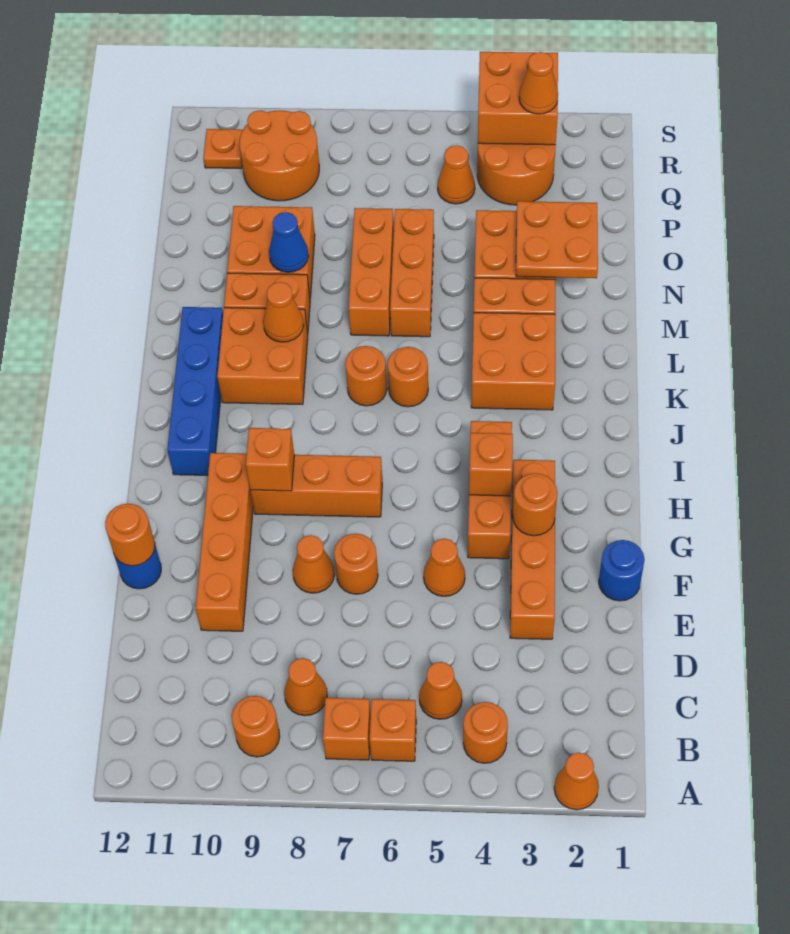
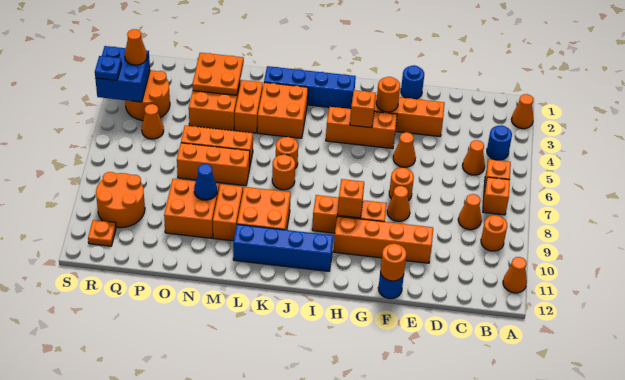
orange 1x1 round brick [463,702,508,763] -> blue 1x1 round brick [487,125,512,160]
orange 1x3 brick [250,455,382,517] -> orange 1x3 brick turned to [312,195,387,233]
none -> blue 1x4 brick [264,66,356,109]
orange 1x1 cone [263,282,304,342] -> orange 1x1 cone moved to [503,257,527,293]
orange 2x2 brick [478,52,558,145] -> blue 2x2 brick [95,46,150,102]
none -> blue 1x1 plate [95,56,122,80]

